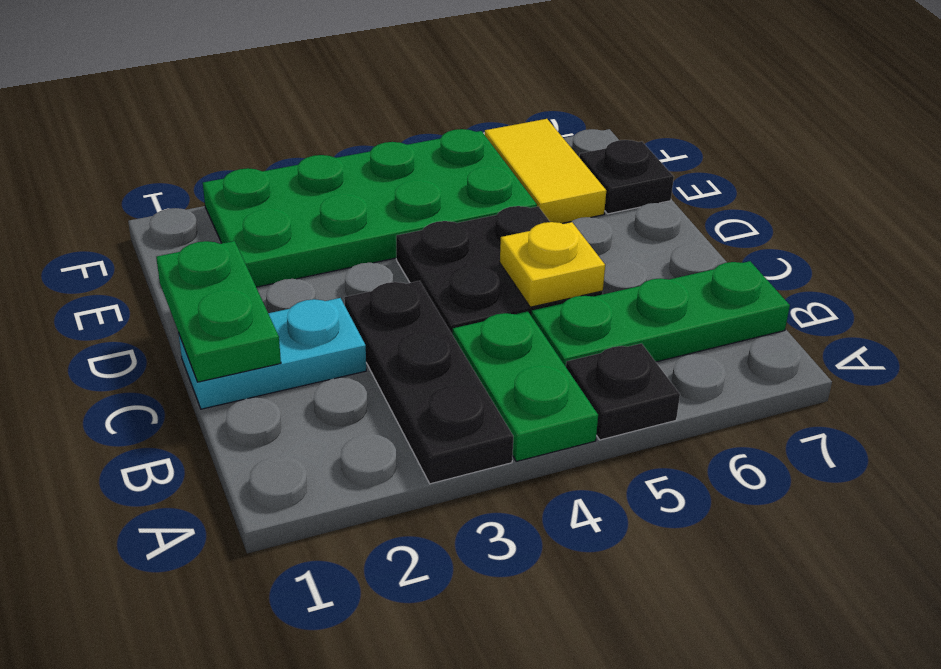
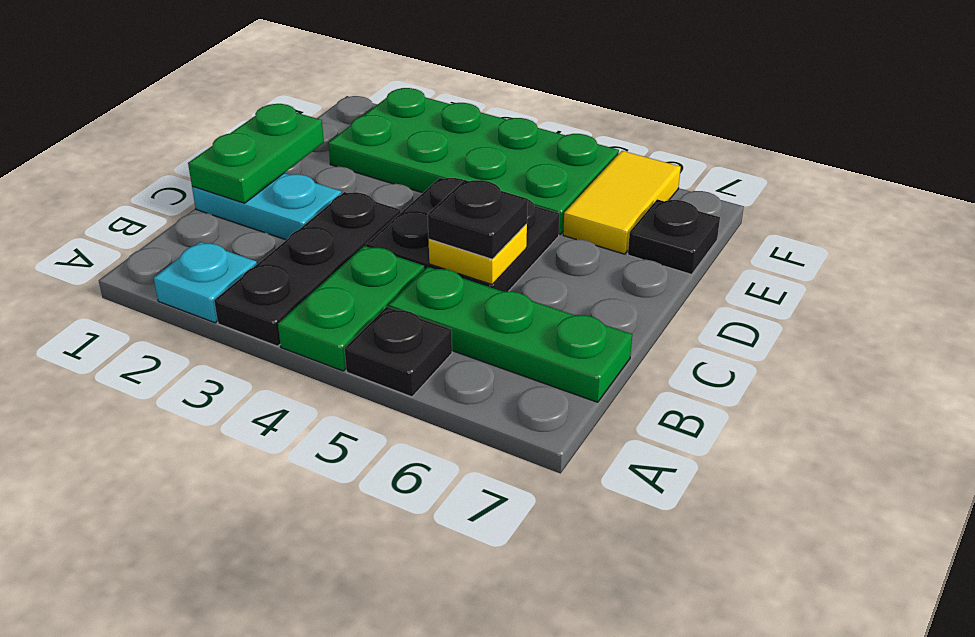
none -> cyan 1x1 plate [154,242,257,323]
none -> black 1x1 plate [428,180,528,259]

